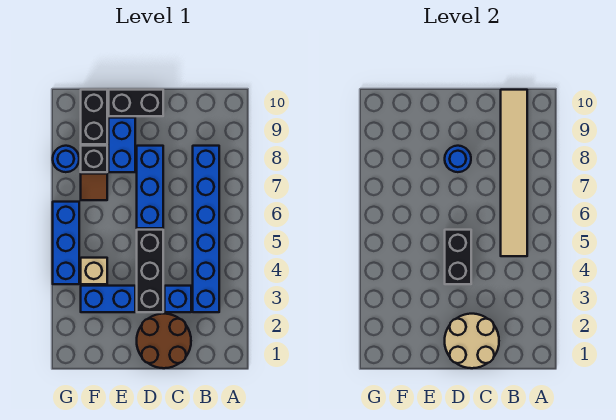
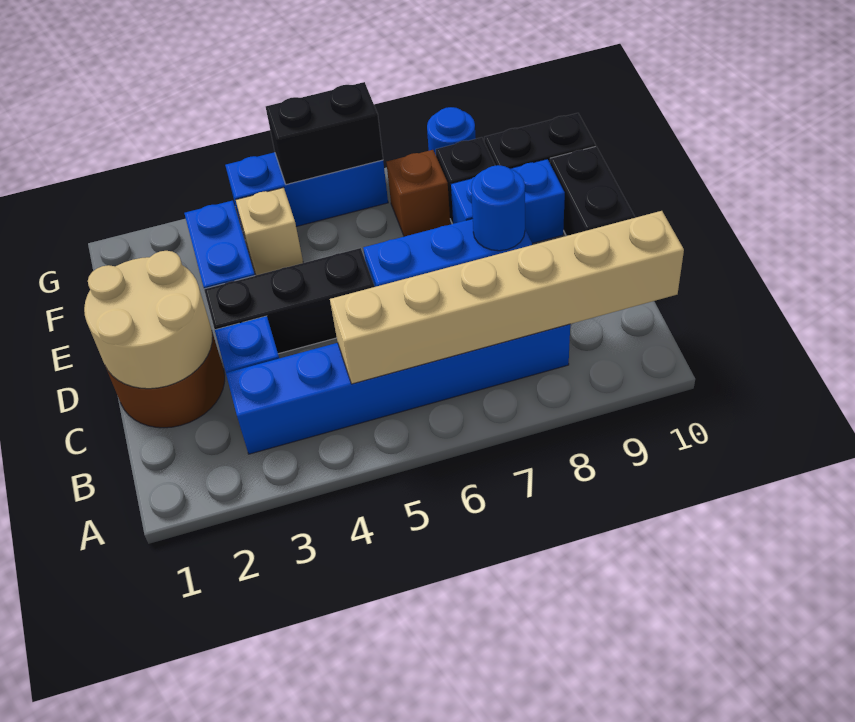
tan 1x6 tile [501,90,527,256] -> tan 1x6 brick [330,211,684,384]
black 1x2 brick [445,230,471,284] -> black 1x2 brick moved to [266,82,383,185]
brown 1x1 tile [81,174,107,200] -> brown 1x1 brick [386,150,450,237]

